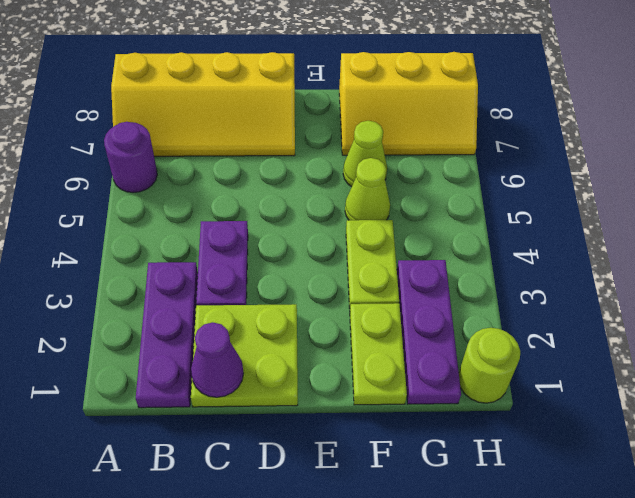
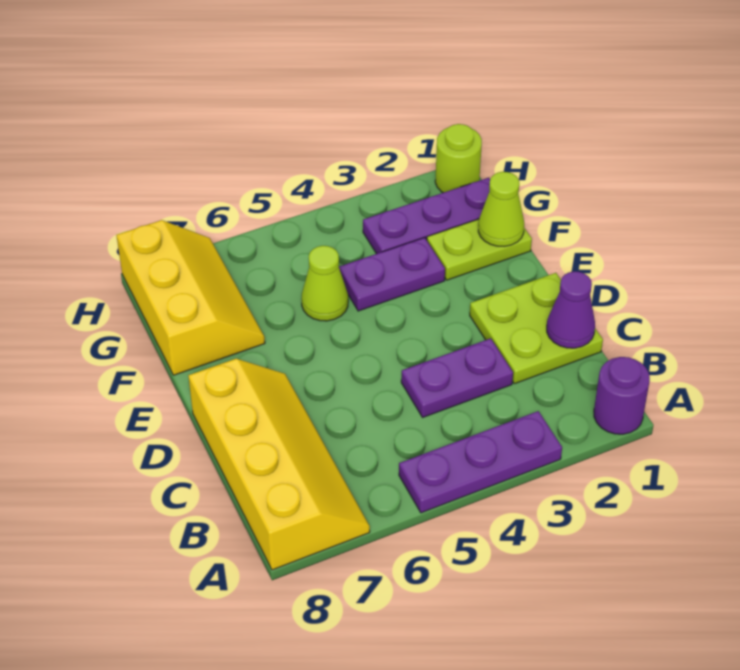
purple 1x1 round brick [104,122,157,193] -> purple 1x1 round brick moved to [594,357,650,434]
purple 1x3 plate [136,262,198,408] -> purple 1x3 plate moved to [399,411,562,513]
lime 1x2 plate [346,220,399,309] -> purple 1x2 plate [339,238,445,311]
lime 1x1 cone [343,121,387,187] -> lime 1x1 cone moved to [478,172,524,247]

